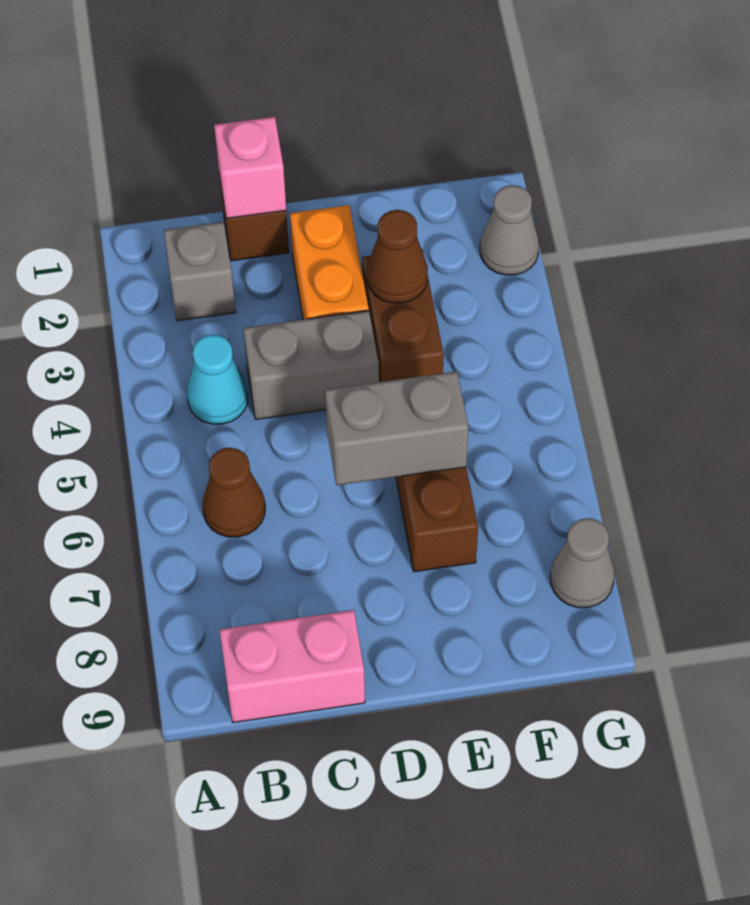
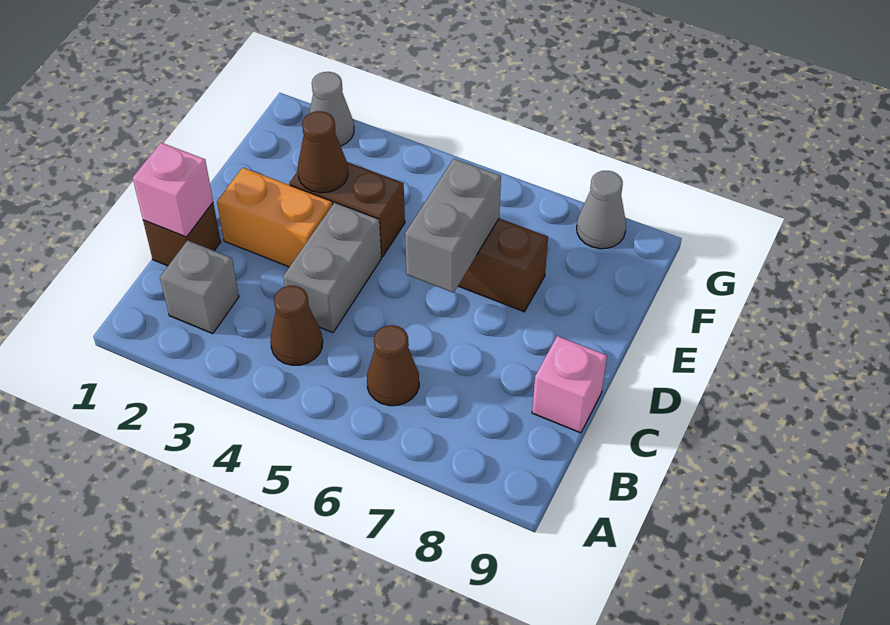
cyan 1x1 cone [187,335,248,424] -> brown 1x1 cone [270,286,323,365]
pink 1x2 brick [220,610,365,723] -> pink 1x1 brick [532,336,607,433]

